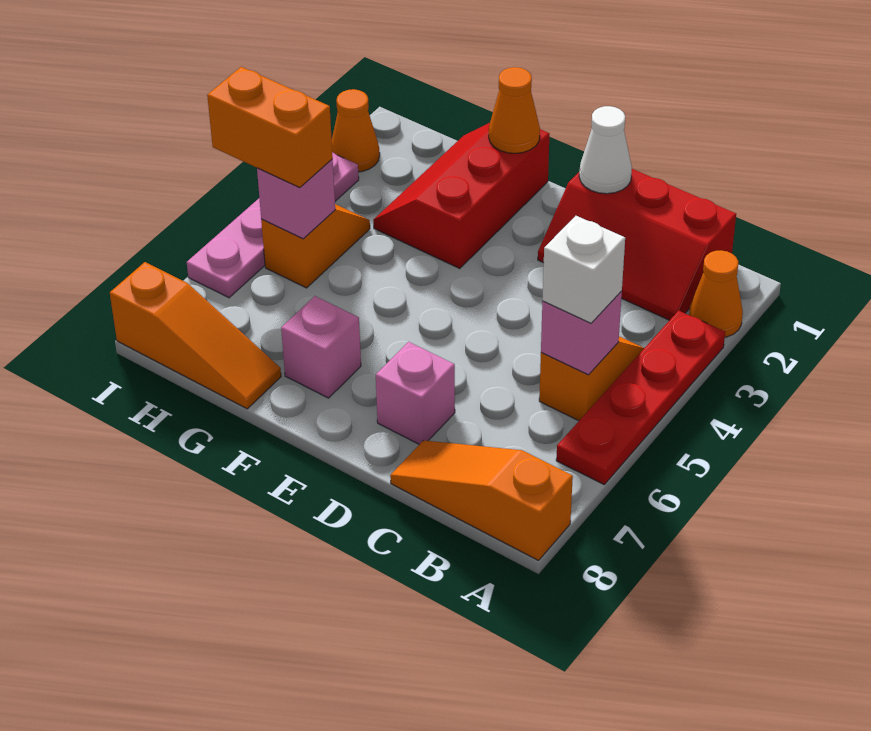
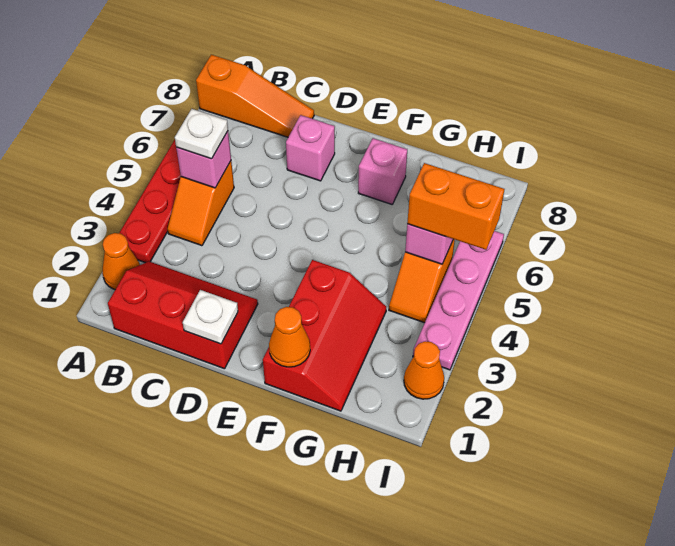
white 1x1 brick [542,216,625,323] -> white 1x1 plate [175,109,228,159]
white 1x1 cone [579,106,632,194] -> white 1x1 plate [183,290,238,344]
orange 1x3 slope [110,262,281,409] -> none

